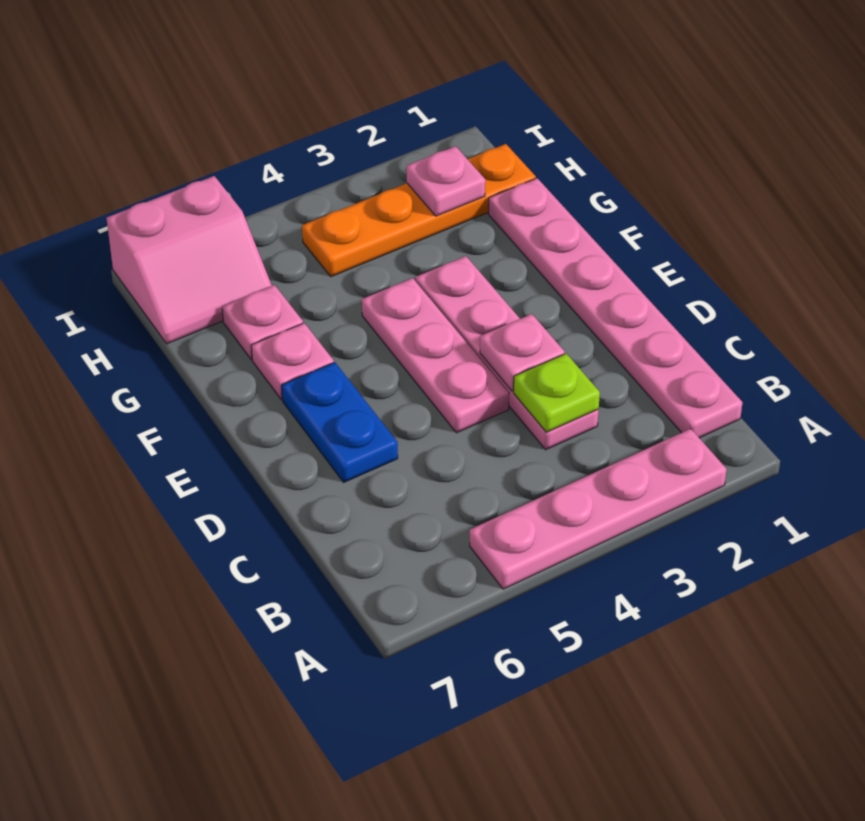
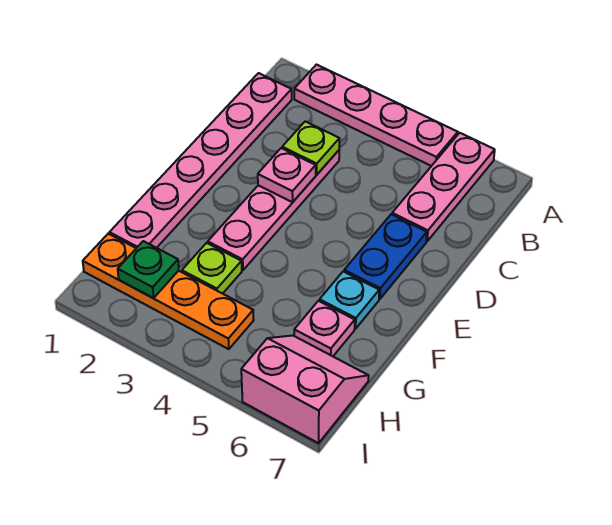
pink 1x3 plate [362,278,509,433] -> pink 1x3 plate moved to [392,133,495,241]
pink 1x1 plate [251,323,334,400] -> cyan 1x1 plate [319,271,379,329]
none -> lime 1x1 plate [182,243,242,294]
pink 1x1 plate [407,146,485,216] -> green 1x1 plate [118,241,179,298]

